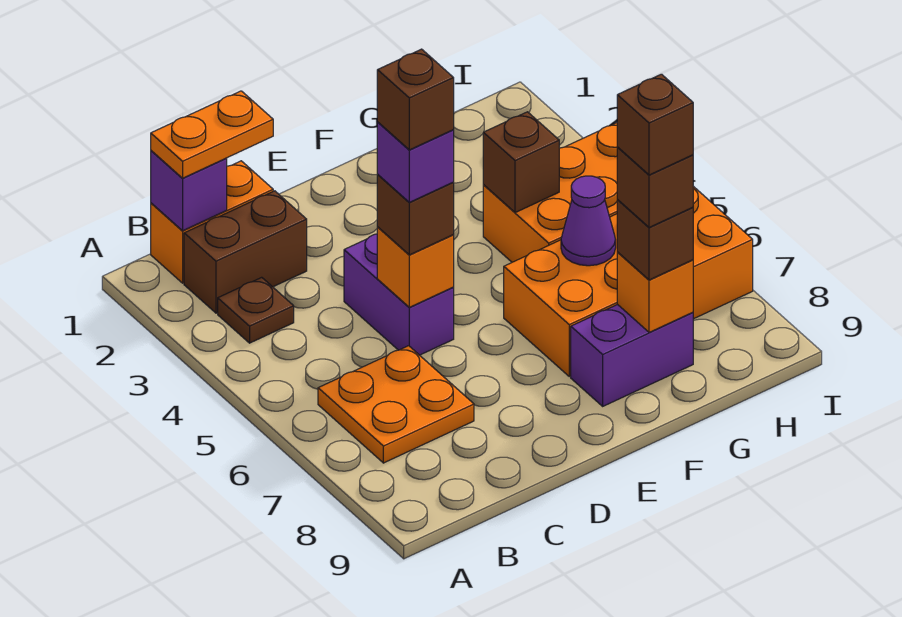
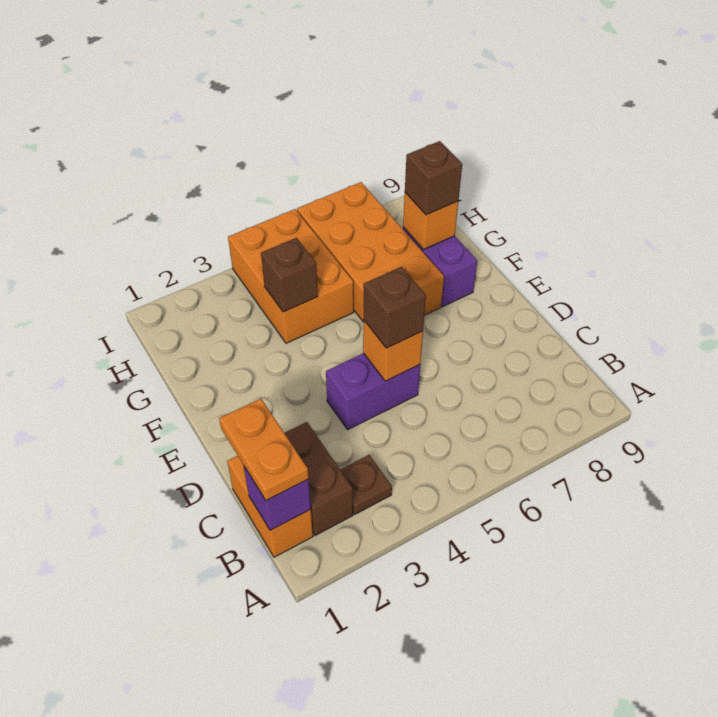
orange 2x2 plate [318,346,474,463] -> none
purple 1x1 brick [377,122,454,202] -> none
brown 1x1 brick [377,49,454,150] -> none
purple 1x1 cone [561,176,616,266] -> none
brown 1x1 brick [617,147,693,227] -> none
brown 1x1 brick [617,74,693,175] -> none

